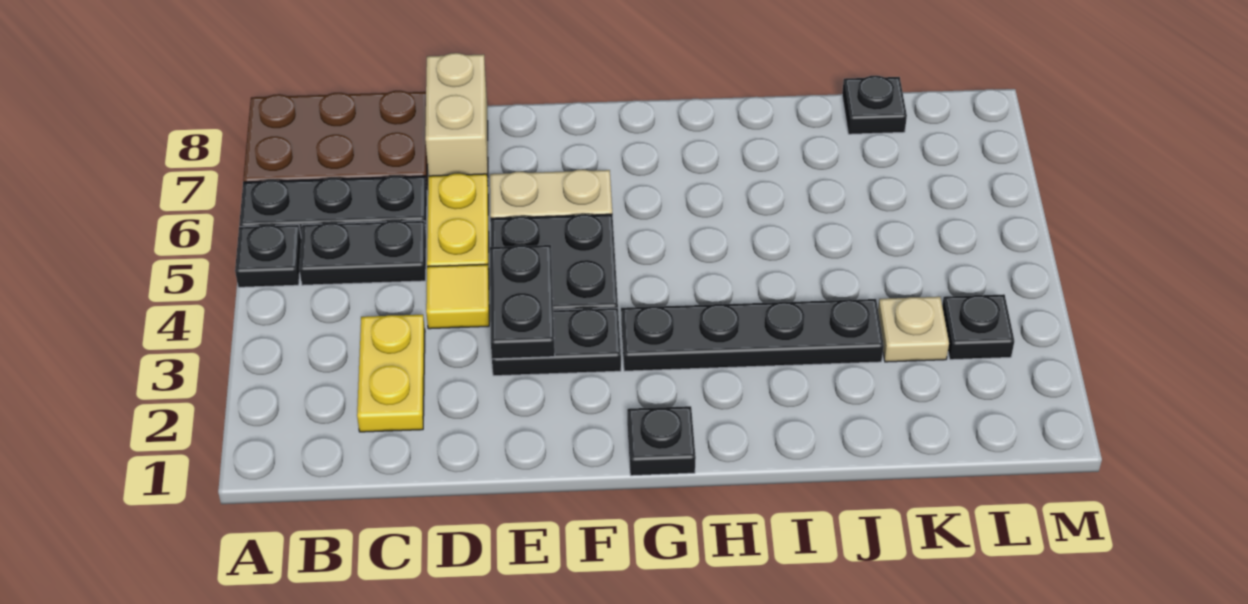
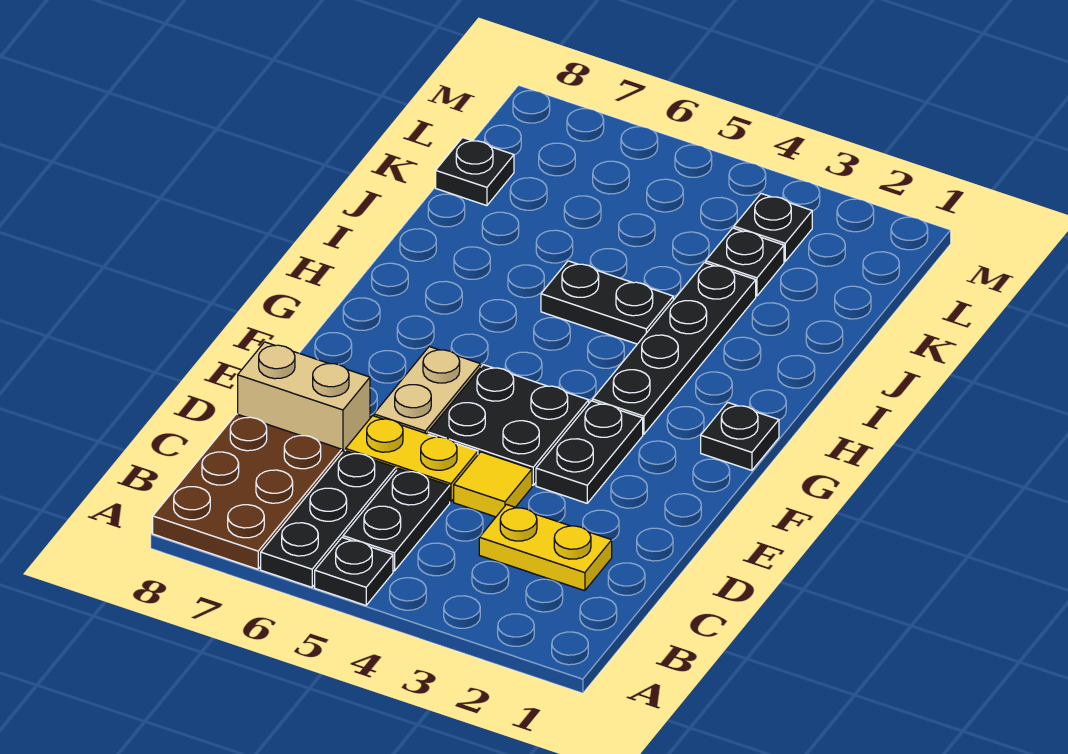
black 1x2 plate [490,245,555,359] -> black 1x2 plate moved to [541,261,673,344]
tan 1x1 plate [878,297,949,362] -> black 1x1 plate [706,228,784,296]

